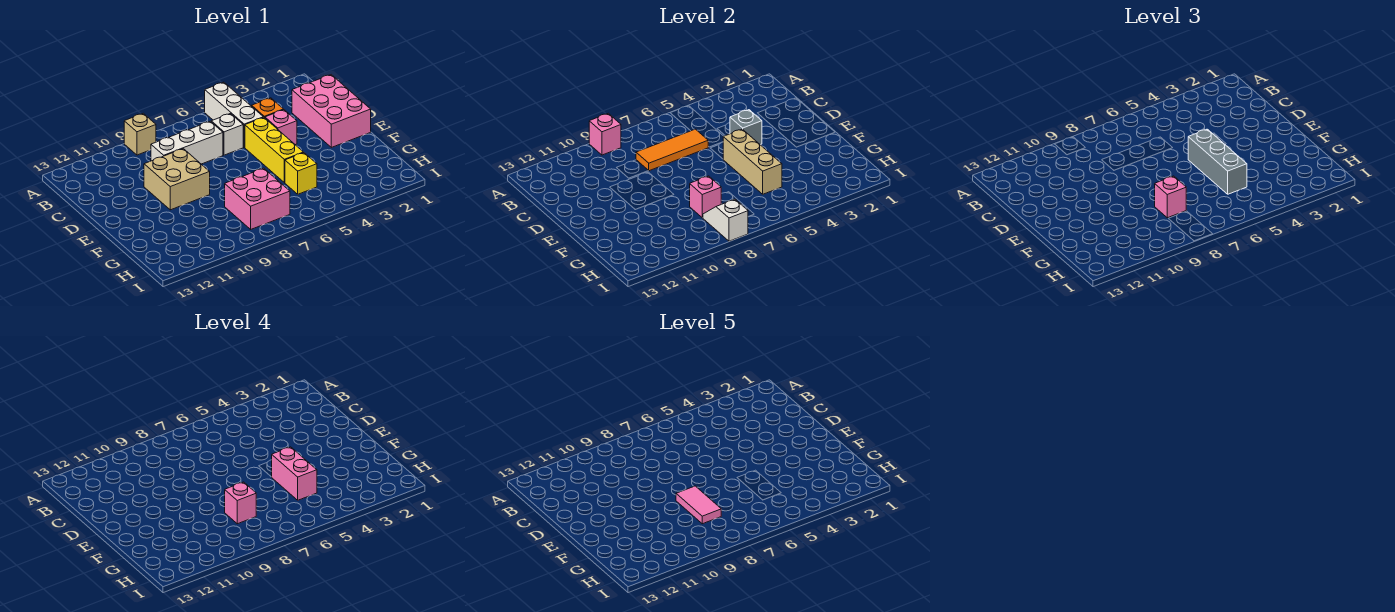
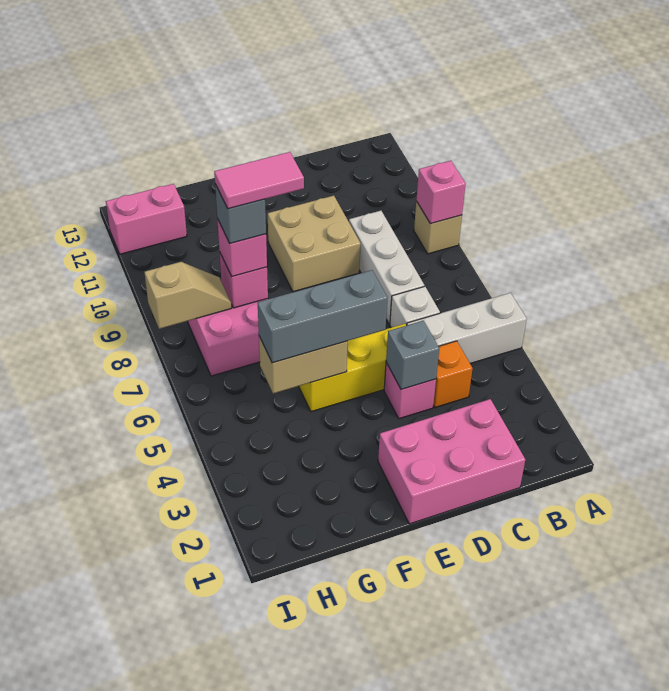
orange 1x3 tile [636,129,708,171] -> none
tan 1x3 brick [723,129,782,194] -> tan 1x2 brick [259,336,348,394]
pink 1x2 brick [272,447,317,500] -> pink 1x2 brick moved to [106,184,187,254]
yellow 1x1 brick [285,153,317,194] -> none
pink 1x1 brick [225,482,256,524] -> grey 1x1 brick [215,184,266,243]
white 1x2 slope [703,199,748,241] -> tan 1x2 slope [144,262,232,329]

